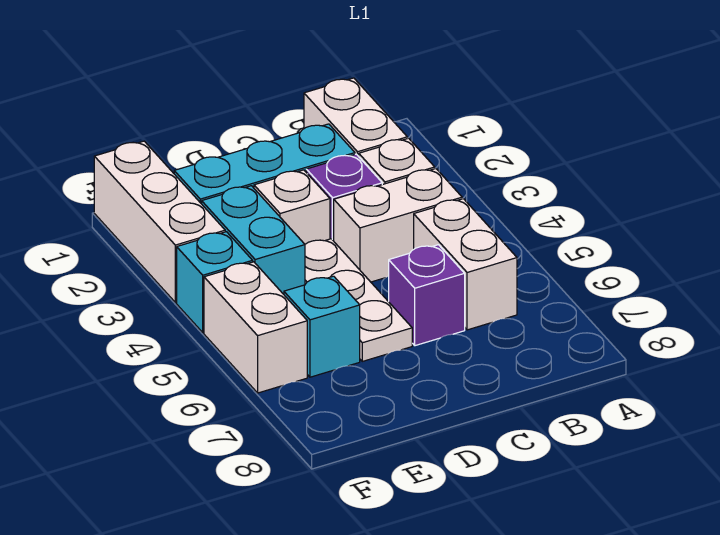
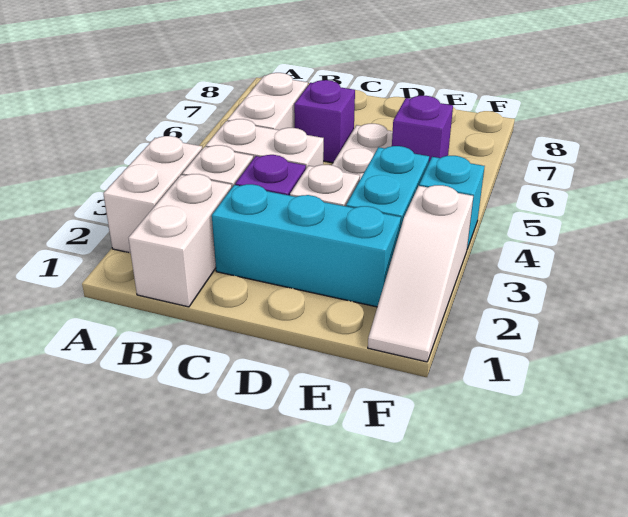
cyan 1x1 brick [284,276,360,377] -> purple 1x1 brick [392,96,453,162]
white 1x3 brick [94,141,225,302] -> white 1x3 slope [368,185,473,362]
white 1x2 brick [204,262,307,393] -> white 1x2 brick moved to [103,136,202,253]

